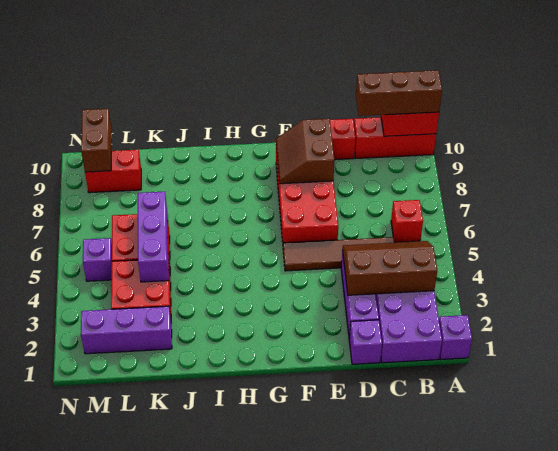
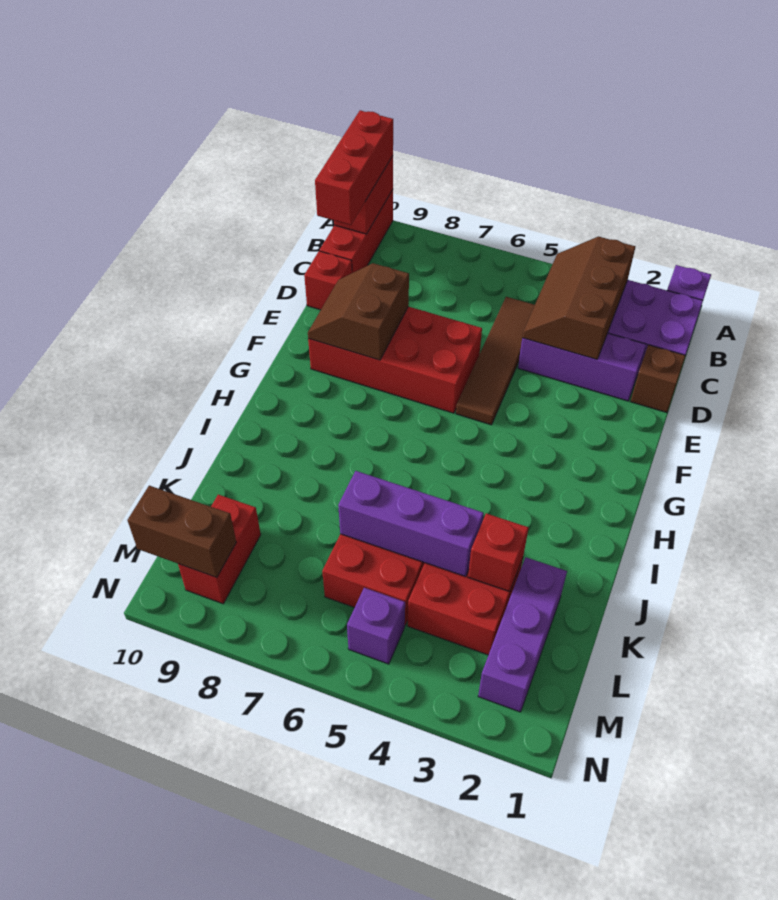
brown 1x3 brick [356,70,442,116] -> red 1x3 brick [315,110,393,225]
red 1x1 brick [391,200,423,242] -> red 1x1 brick moved to [468,514,529,592]
purple 1x1 brick [349,320,382,364] -> brown 1x1 brick [631,345,685,413]
brown 2x2 slope [276,119,334,184] -> brown 2x2 slope turned to [308,263,409,360]

